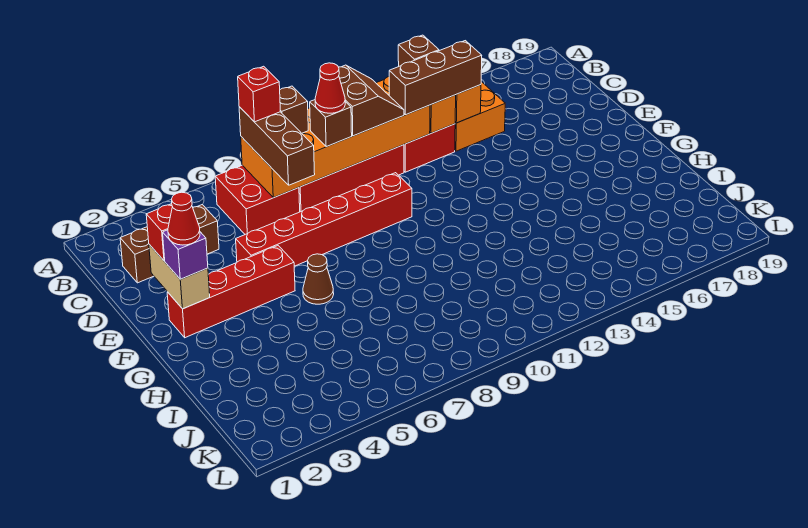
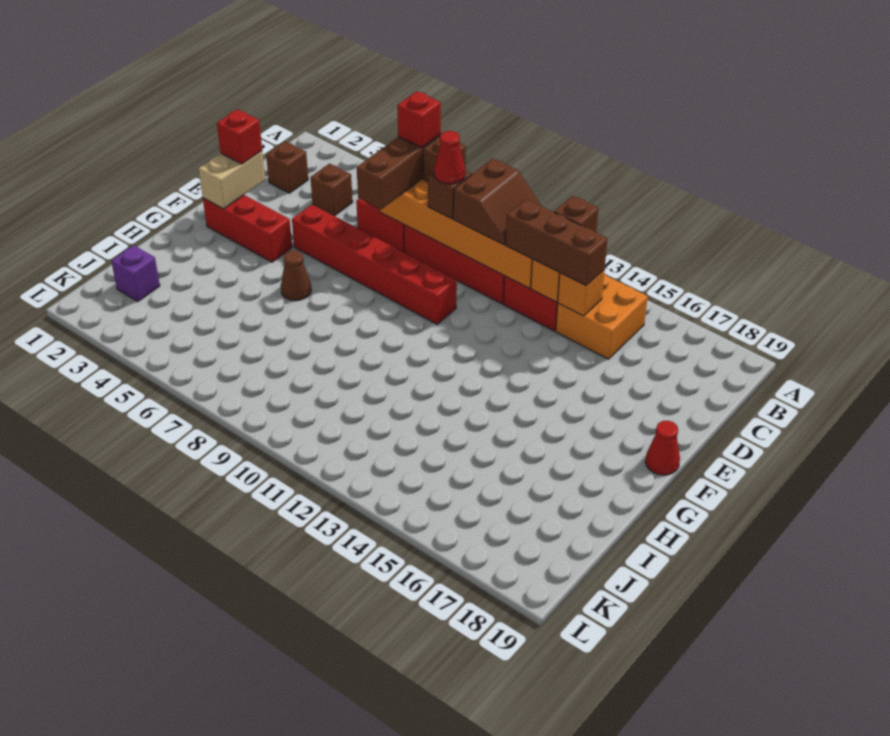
red 1x4 brick [167,246,295,338] -> red 1x3 brick [203,195,292,262]
purple 1x1 brick [163,230,208,279] -> purple 1x1 brick moved to [111,245,160,301]
red 1x1 cone [168,192,200,245] -> red 1x1 cone moved to [645,421,680,475]

